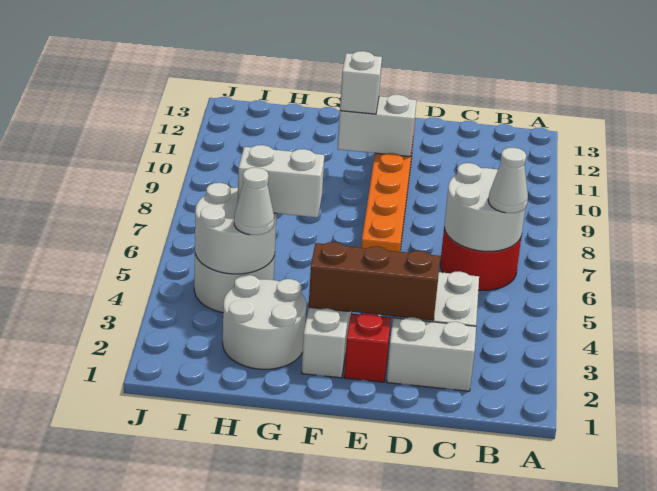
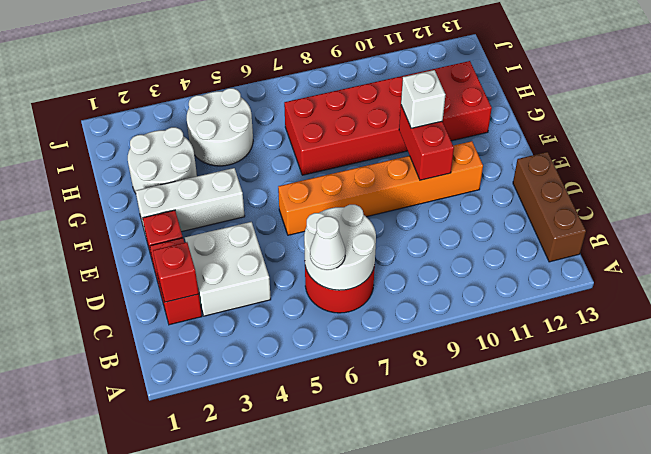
white 1x2 brick [387,317,476,391] -> red 1x2 brick [150,238,202,325]
none -> red 1x1 brick [153,242,199,302]
brown 1x3 brick [309,242,440,320] -> brown 1x3 brick moved to [513,152,586,262]
white 1x2 brick [337,95,416,157] -> red 1x2 brick [399,106,454,180]
white 1x2 brick [237,145,324,217] -> none
none -> red 2x6 brick [284,61,492,175]
white 2x2 round brick [195,183,277,274] -> none
white 1x1 cone [234,168,274,235] -> none

